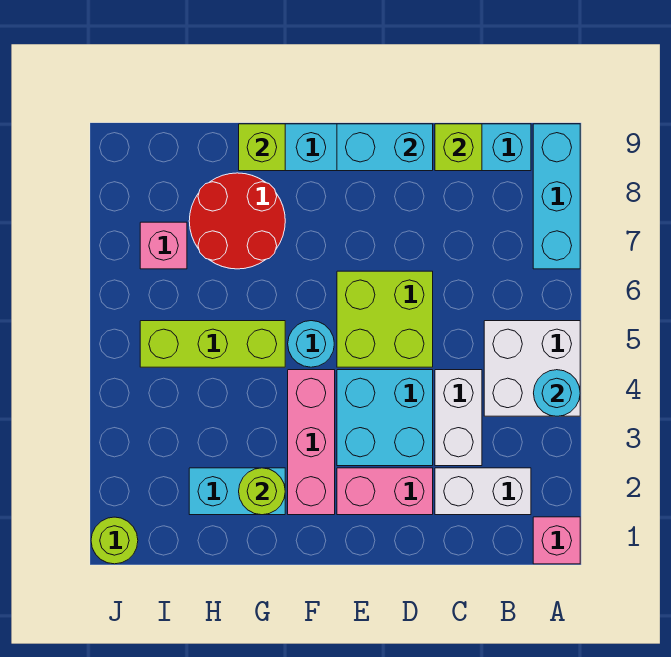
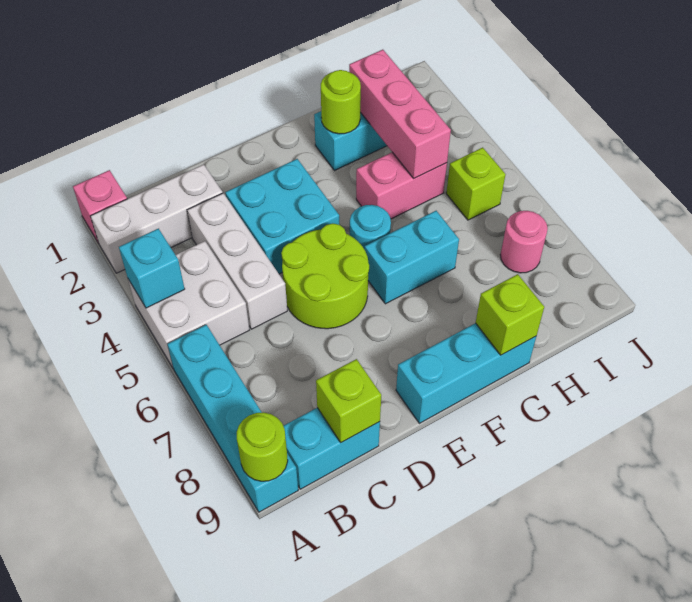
cyan 1x1 round brick [534,370,580,416] -> cyan 1x1 brick [119,229,185,308]
cyan 1x3 brick [533,124,580,269] -> cyan 1x4 brick [168,325,298,512]
white 1x2 brick [435,468,531,515] -> white 1x3 brick [91,164,223,273]
white 1x2 brick [435,370,482,466] -> white 1x3 brick [187,193,287,329]
pink 1x2 brick [337,468,433,515] -> pink 1x2 brick moved to [356,152,447,219]
lime 2x2 brick [337,271,433,367] -> lime 2x2 round brick [281,223,369,329]
cyan 1x2 brick [337,124,433,171] -> cyan 1x2 brick moved to [365,211,459,304]
pink 1x3 brick [288,370,335,515] -> pink 1x3 brick moved to [349,50,451,178]
lime 1x3 brick [140,321,285,367] -> lime 1x1 brick [446,148,506,220]
red 2x2 round brick [189,173,285,269] -> none
pink 1x1 brick [140,222,187,269] -> pink 1x1 round brick [500,211,548,273]
lime 1x1 round brick [91,517,138,564] -> lime 1x1 round brick moved to [237,412,288,481]

